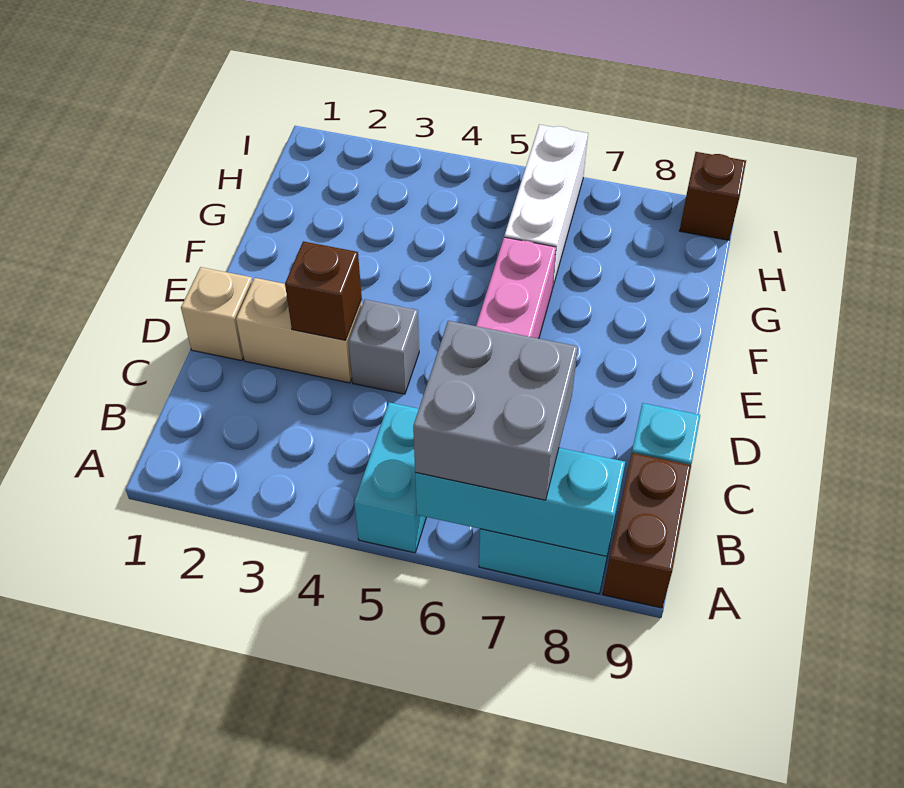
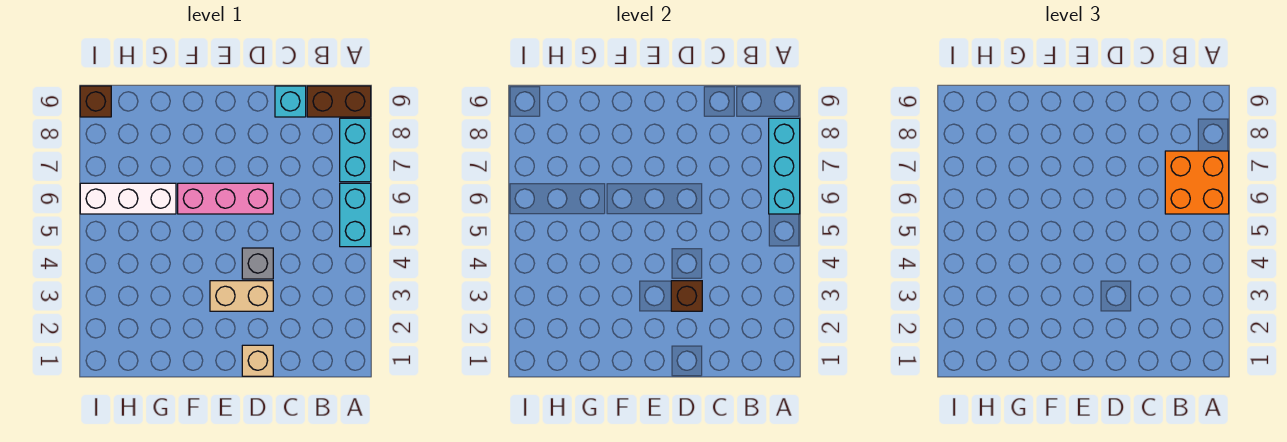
cyan 1x2 brick [354,402,426,553] -> cyan 1x2 brick turned to [340,183,371,247]
grey 2x2 brick [413,321,578,500] -> orange 2x2 brick [1165,151,1229,214]
tan 1x2 brick [236,278,362,383] -> tan 1x2 brick turned to [210,281,273,311]

